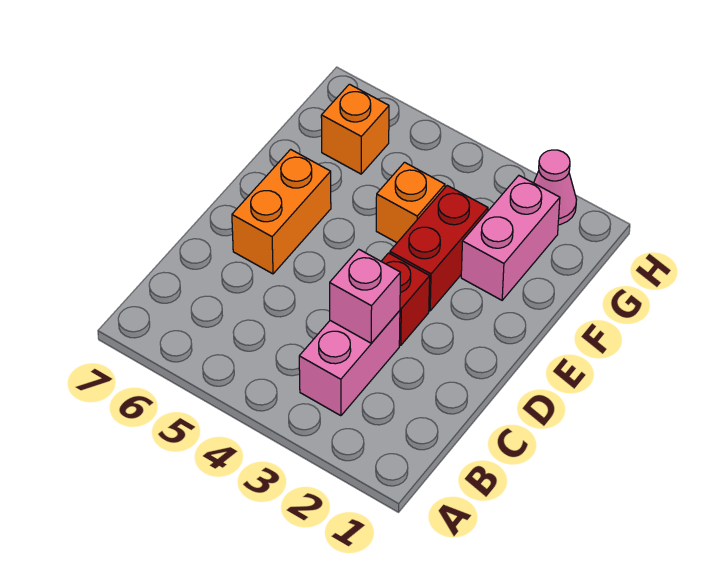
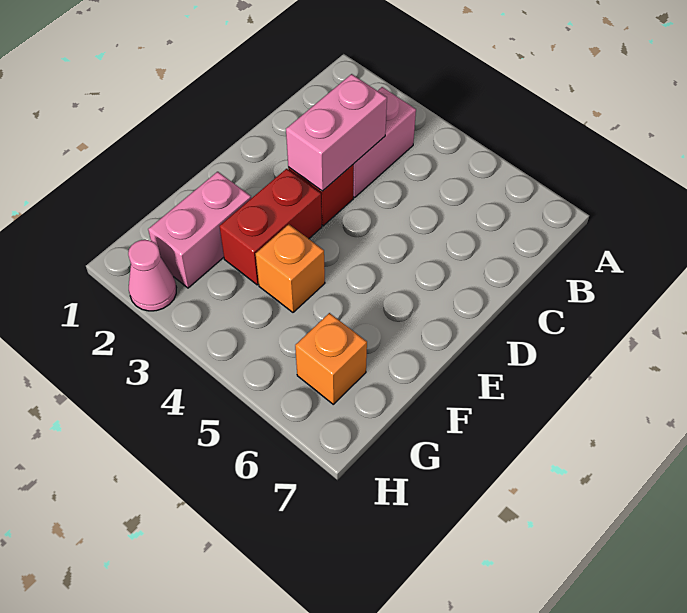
pink 1x1 brick [330,249,400,343] -> pink 1x2 brick [286,74,387,191]
orange 1x2 brick [232,149,331,274] -> none

